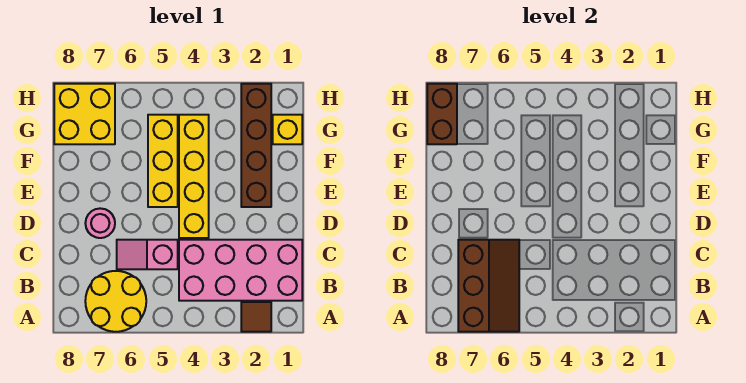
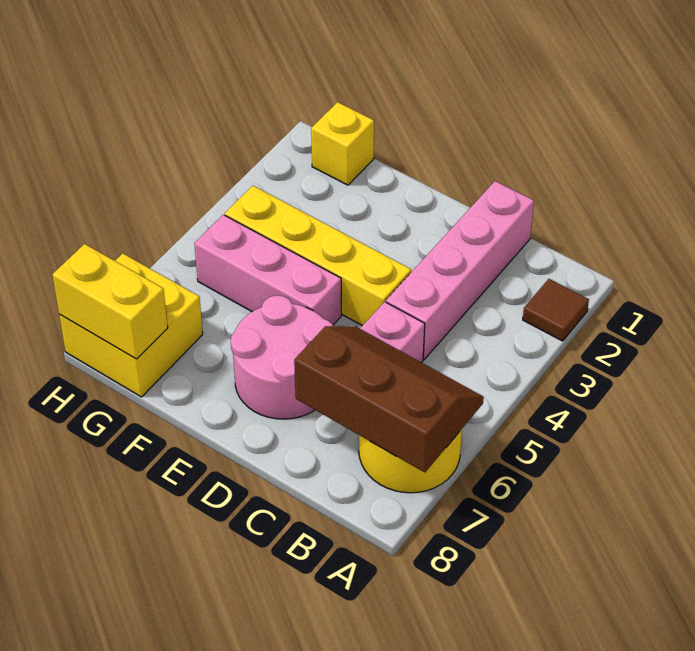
pink 2x4 brick [179,240,302,301] -> pink 1x4 brick [386,181,534,359]
pink 1x1 round brick [85,208,115,238] -> pink 2x2 round brick [231,295,333,419]
brown 1x4 brick [241,84,271,207] -> none
yellow 1x3 brick [148,115,178,207] -> pink 1x3 brick [194,215,341,325]
brown 1x2 brick [427,84,457,144] -> yellow 1x2 brick [52,244,168,359]

